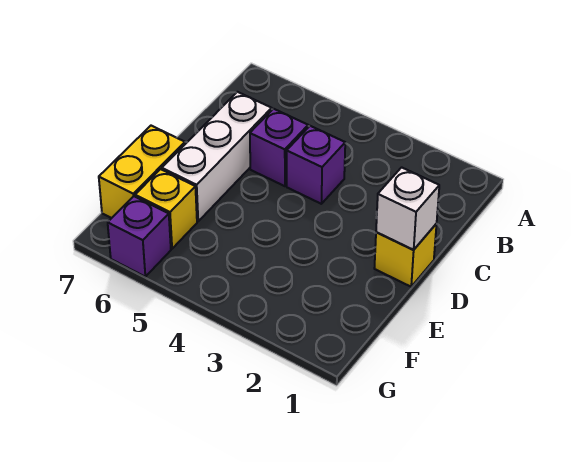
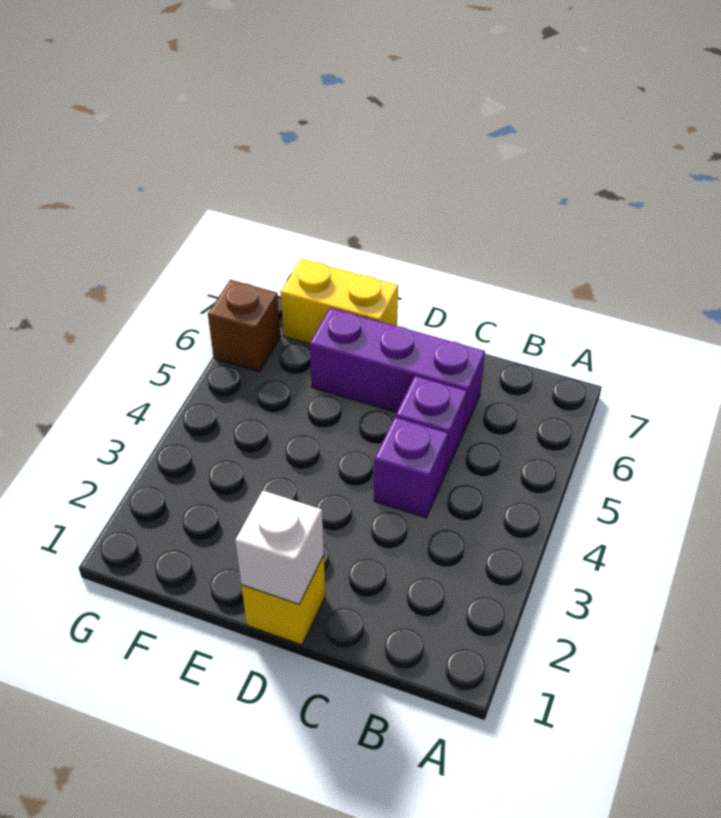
white 1x3 brick [162,92,272,221] -> purple 1x3 brick [310,308,485,433]
yellow 1x1 brick [135,169,197,249] -> none
purple 1x1 brick [108,196,171,277] -> brown 1x1 brick [208,280,280,372]

